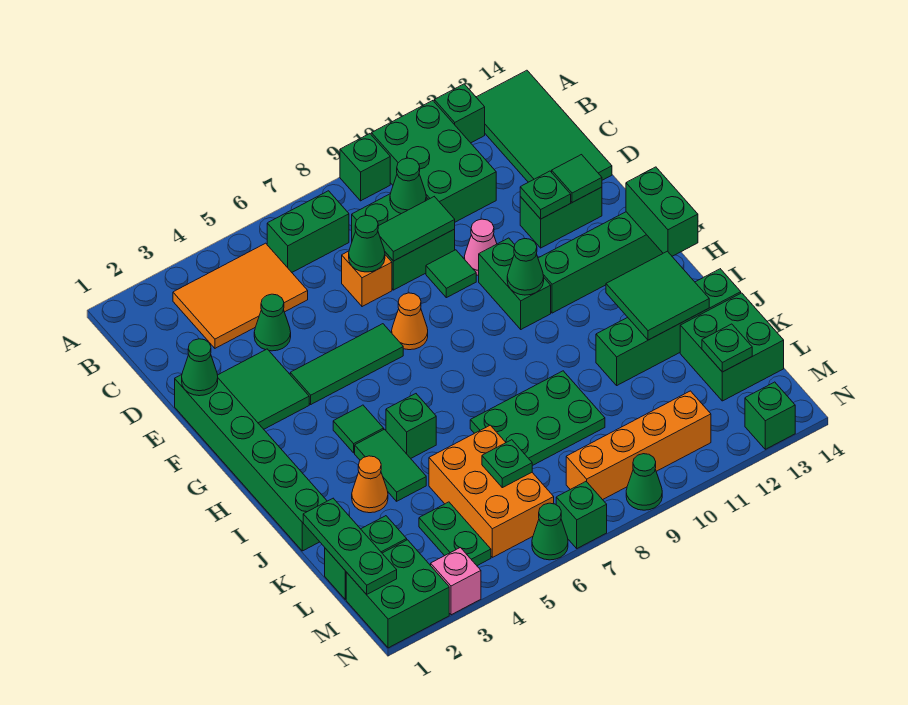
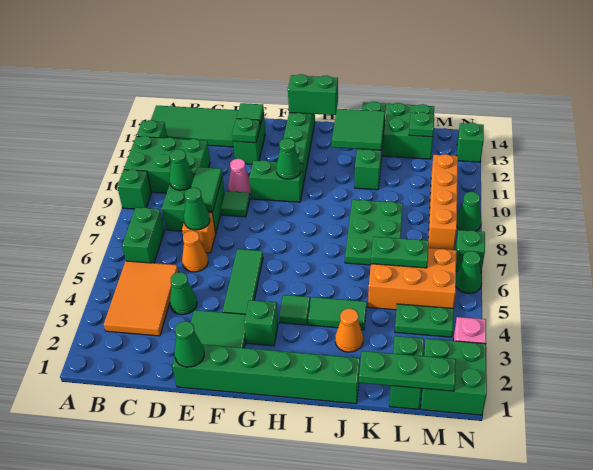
orange 1x1 cone [392,293,428,350] -> orange 1x1 cone moved to [182,231,208,272]
green 1x1 brick [386,394,436,458] -> green 1x1 brick moved to [244,300,278,346]
green 1x1 plate [482,440,532,488] -> green 1x2 plate [371,237,429,268]

